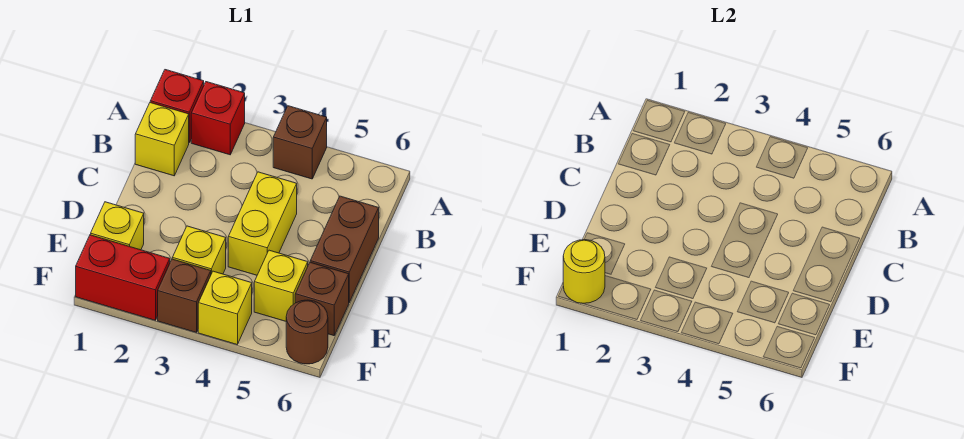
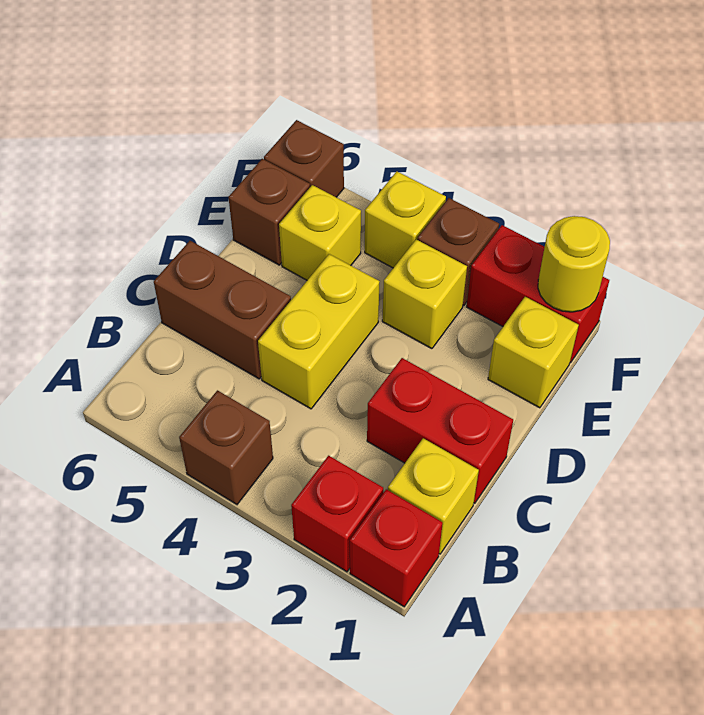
none -> red 1x2 brick [367,358,513,503]
brown 1x2 brick [310,196,379,302] -> brown 1x2 brick turned to [154,241,291,379]
brown 1x1 round brick [286,300,328,364] -> brown 1x1 brick [264,120,344,197]

